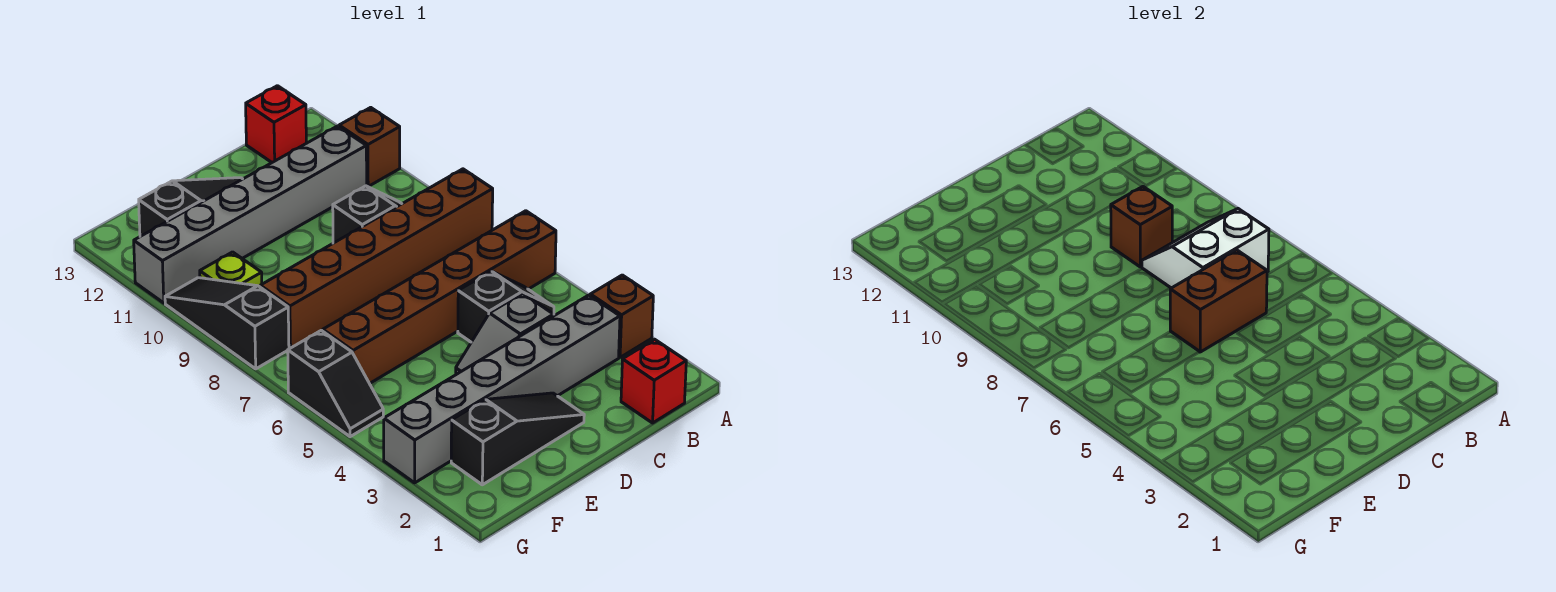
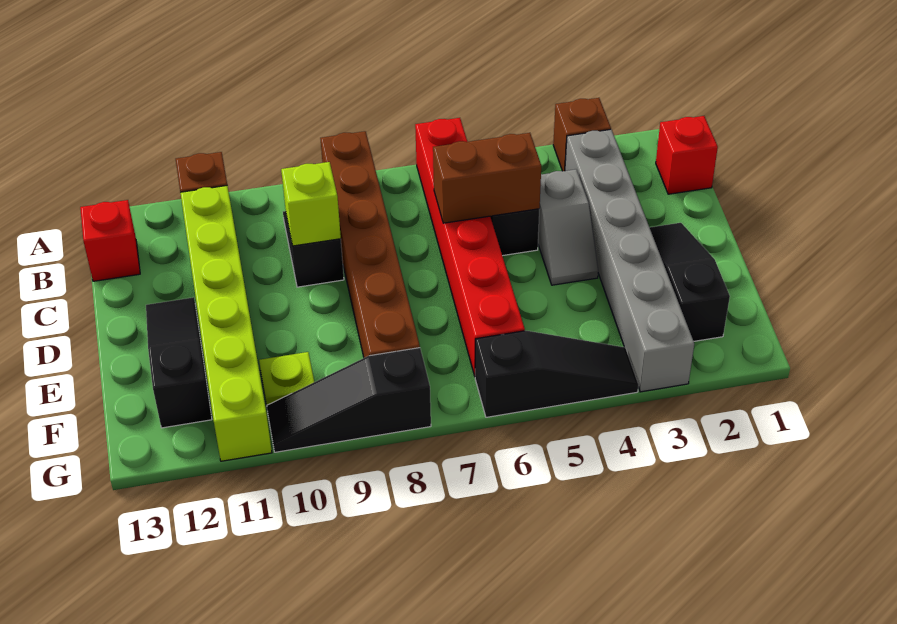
brown 1x6 brick [323,211,556,383] -> red 1x6 brick [415,118,525,376]
white 2x2 slope [1142,209,1269,288] -> none
grey 1x6 brick [134,126,367,303] -> lime 1x6 brick [180,185,272,461]
brown 1x2 brick [1170,250,1267,352] -> brown 1x2 brick turned to [433,133,541,223]
brown 1x1 brick [1111,187,1172,267] -> lime 1x1 brick [281,162,341,246]
black 1x2 slope [288,330,383,437] -> black 1x3 slope [475,331,639,417]

